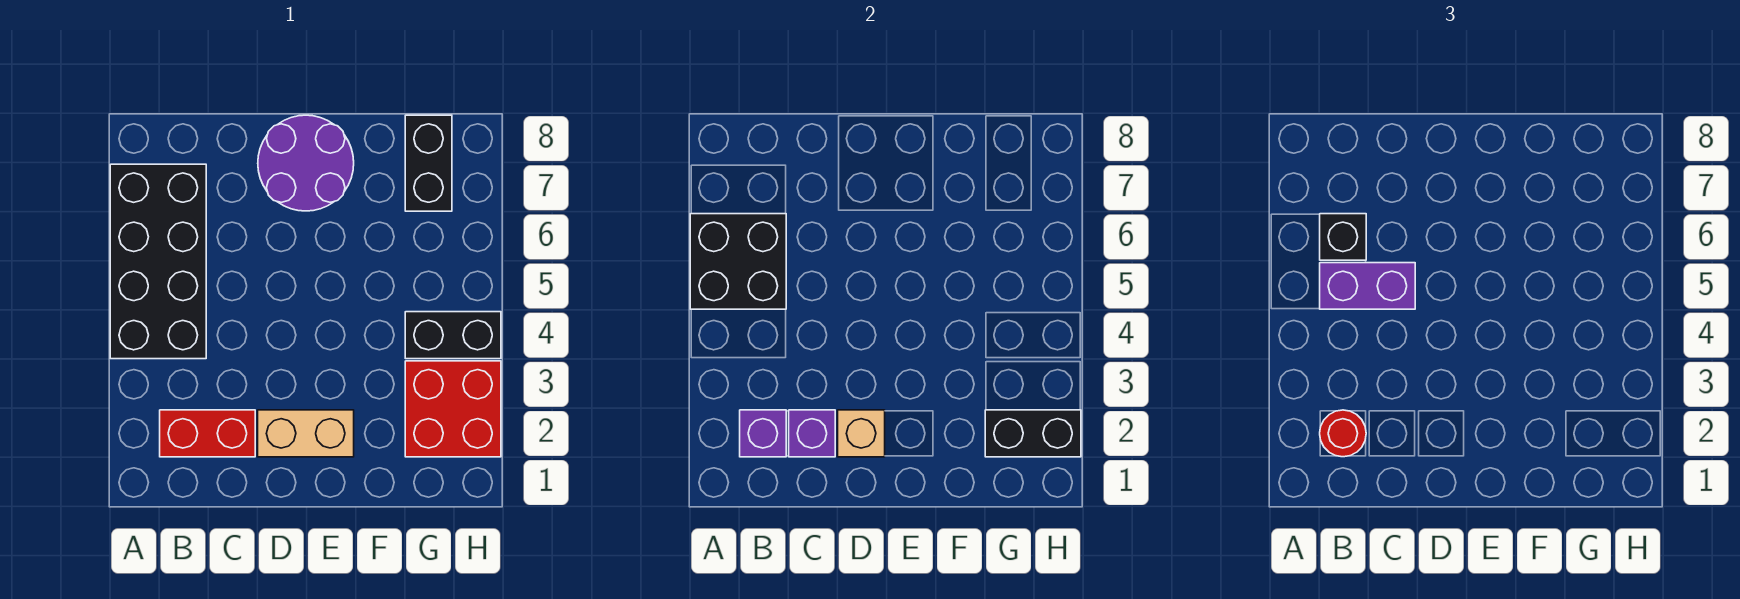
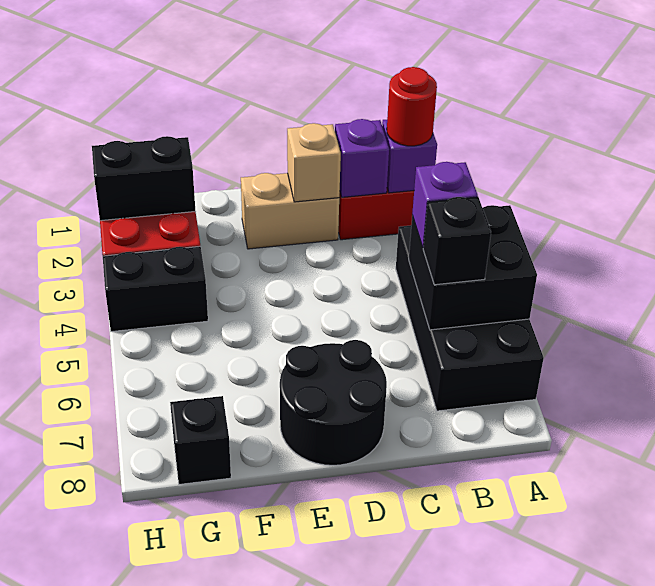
purple 1x2 brick [1320,263,1415,309] -> purple 1x1 brick [412,162,478,247]
purple 2x2 round brick [258,115,354,211] -> black 2x2 round brick [280,340,387,465]
black 1x2 brick [405,115,452,211] -> black 1x1 brick [170,396,231,484]

